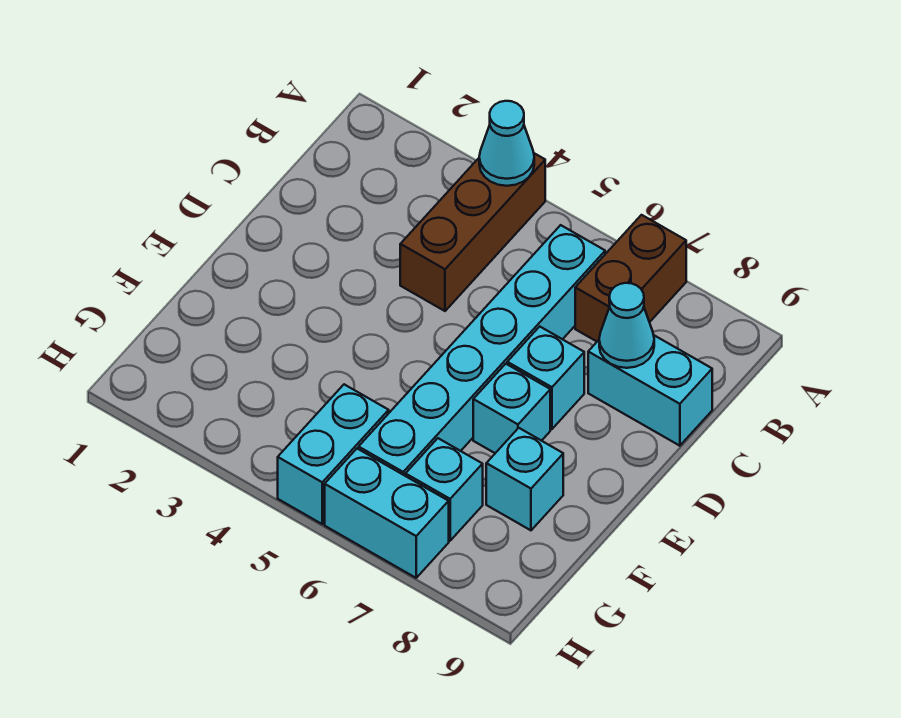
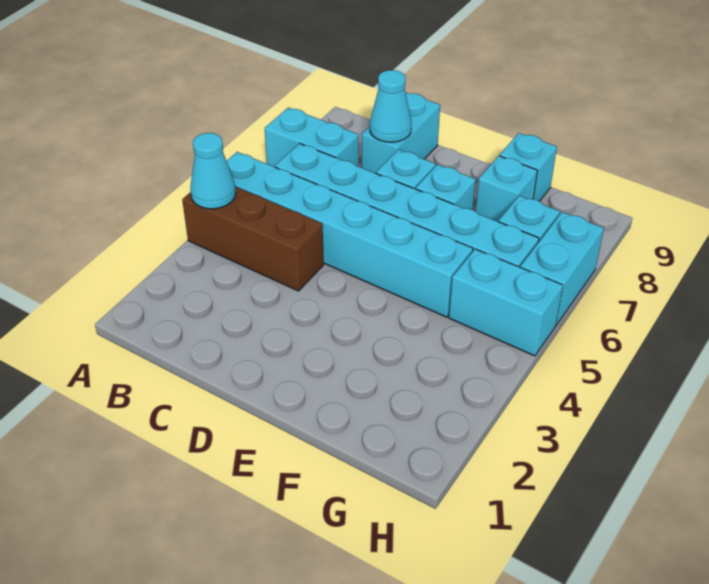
none -> cyan 1x6 brick [227,152,473,317]
brown 1x2 brick [575,215,686,341] -> cyan 1x2 brick [265,107,359,167]
none -> cyan 1x1 brick [500,133,557,201]

